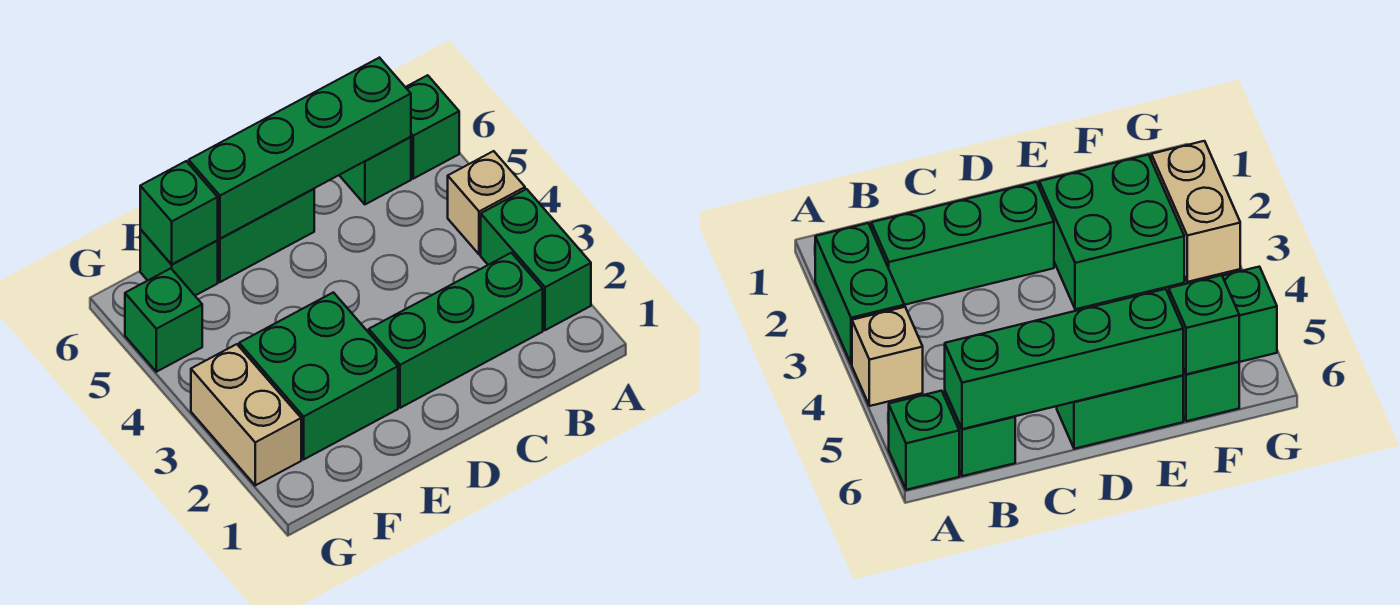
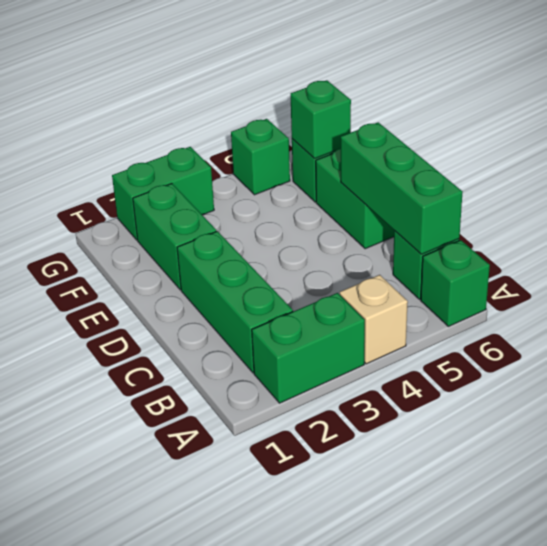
green 1x4 brick [189,58,411,239] -> green 1x3 brick [341,122,462,254]
green 2x2 brick [239,292,398,459] -> green 1x2 brick [133,184,216,290]
tan 1x2 brick [191,344,301,485] -> green 1x2 brick [112,147,214,240]

